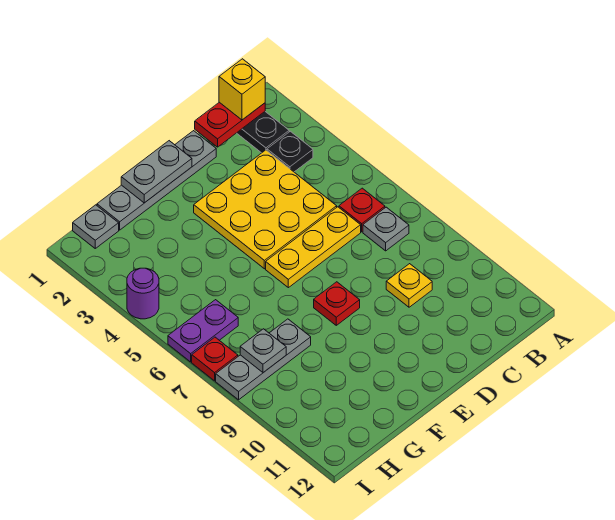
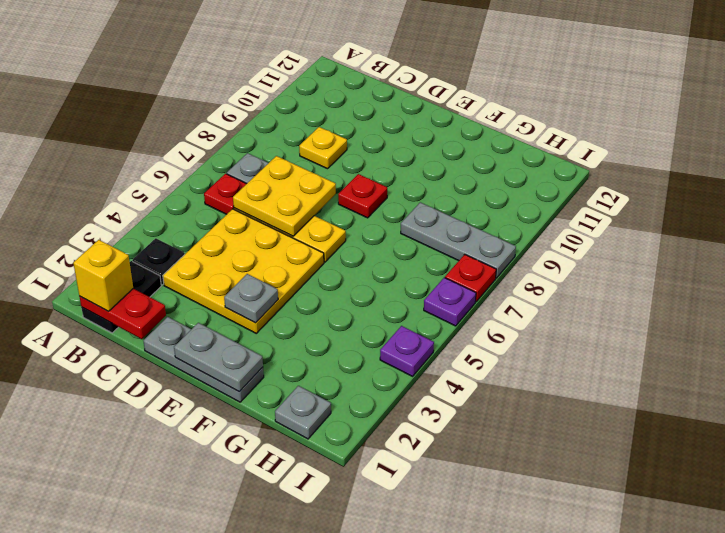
none -> yellow 2x2 plate [233,156,336,236]
grey 1x4 plate [97,131,216,230] -> grey 1x3 plate [144,317,264,402]
purple 1x2 plate [168,300,238,362] -> purple 1x1 plate [424,278,476,326]
grey 1x1 plate [240,329,286,373] -> grey 1x1 plate moved to [224,274,278,323]
purple 1x1 round brick [127,268,159,319] -> purple 1x1 plate [380,326,434,376]

